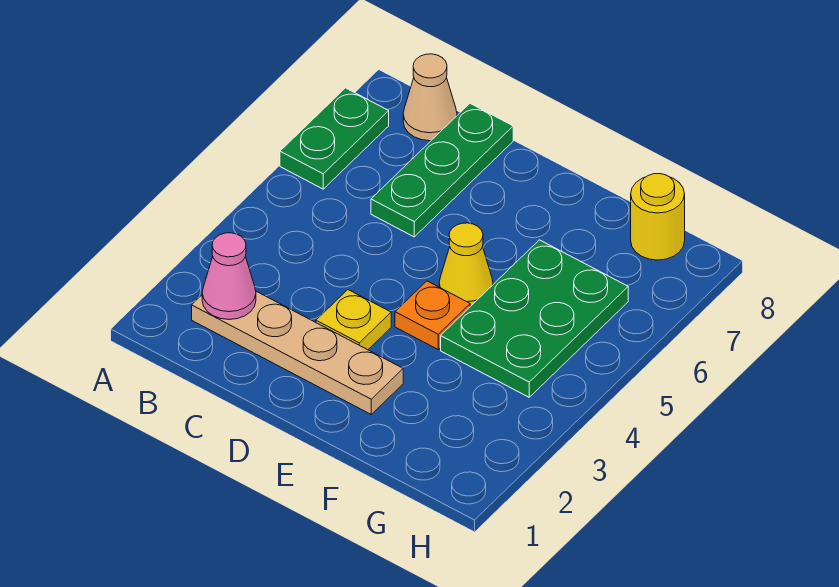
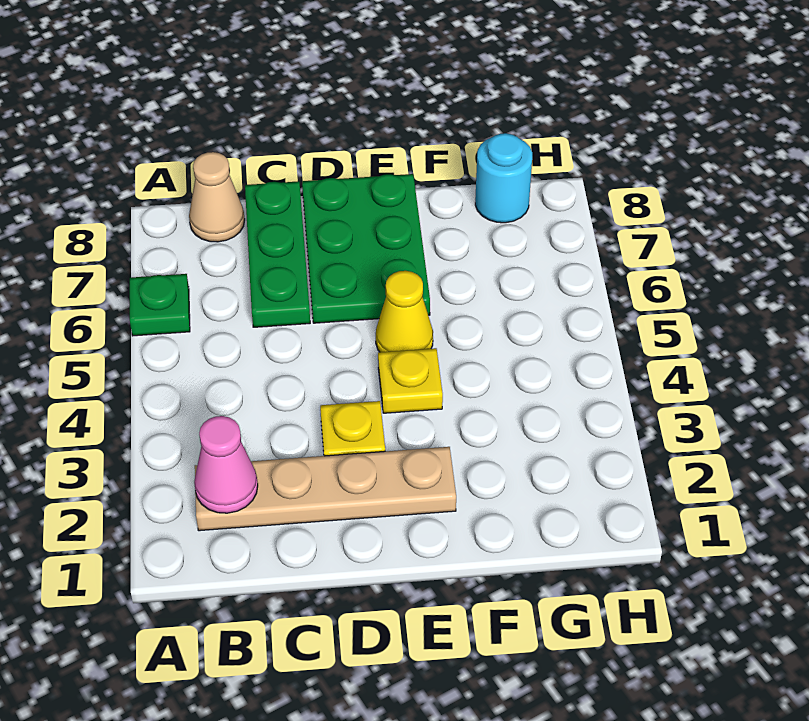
green 1x2 plate [280,88,389,189] -> green 1x1 plate [130,274,190,336]
orange 1x1 plate [395,281,470,349] -> yellow 1x1 plate [378,348,443,413]
green 2x3 plate [441,240,628,397] -> green 2x3 plate moved to [302,174,430,323]
yellow 1x1 round brick [631,174,685,260] -> cyan 1x1 round brick [475,133,532,223]

